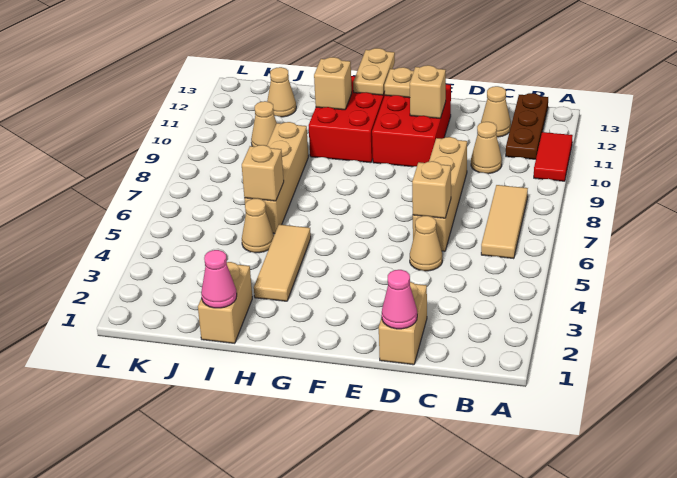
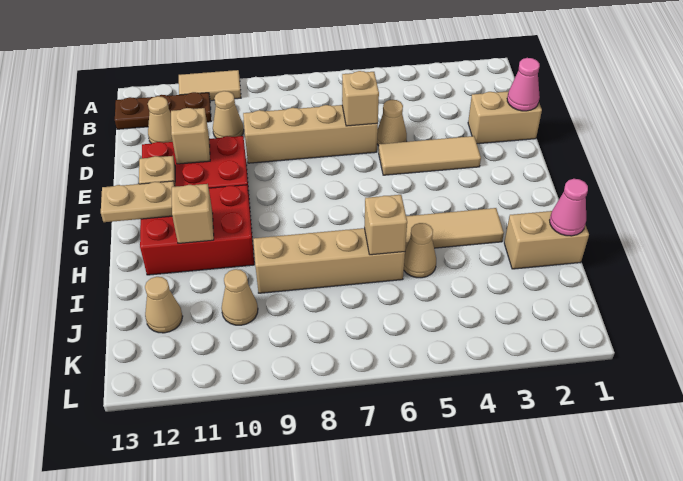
red 1x2 tile [534,132,573,181] -> tan 1x2 tile [179,70,241,101]
tan 1x3 tile [481,185,528,259] -> tan 1x3 tile moved to [379,136,481,175]

